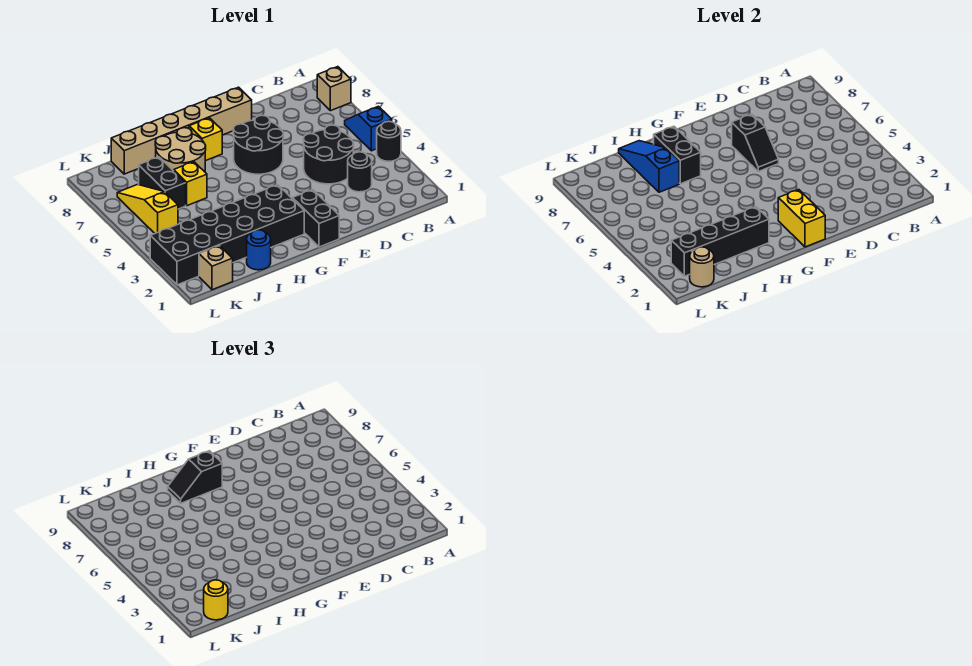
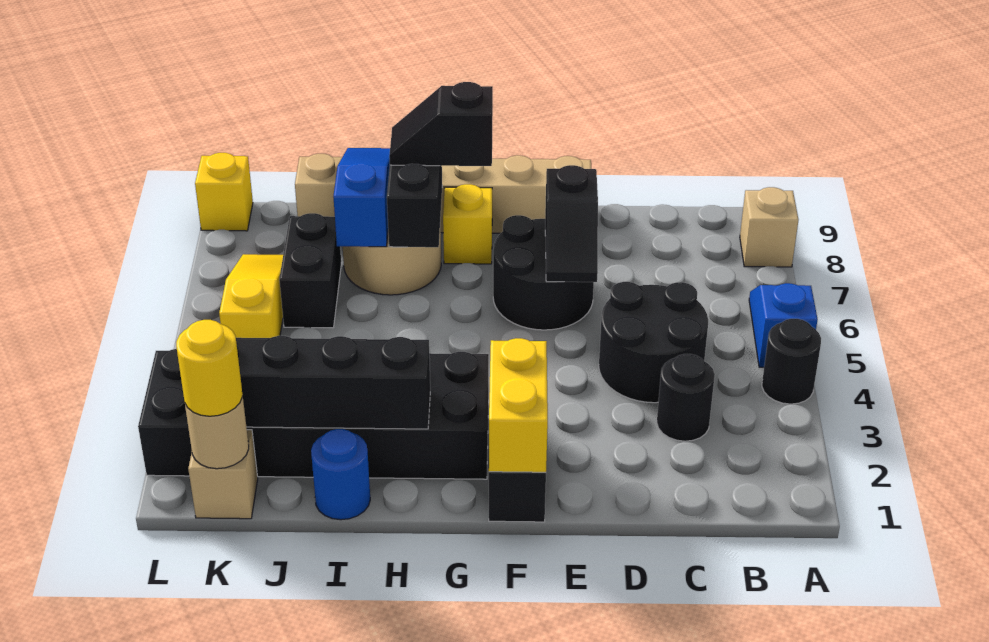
yellow 1x1 brick [174,162,207,206] -> yellow 1x1 brick moved to [195,153,253,231]

